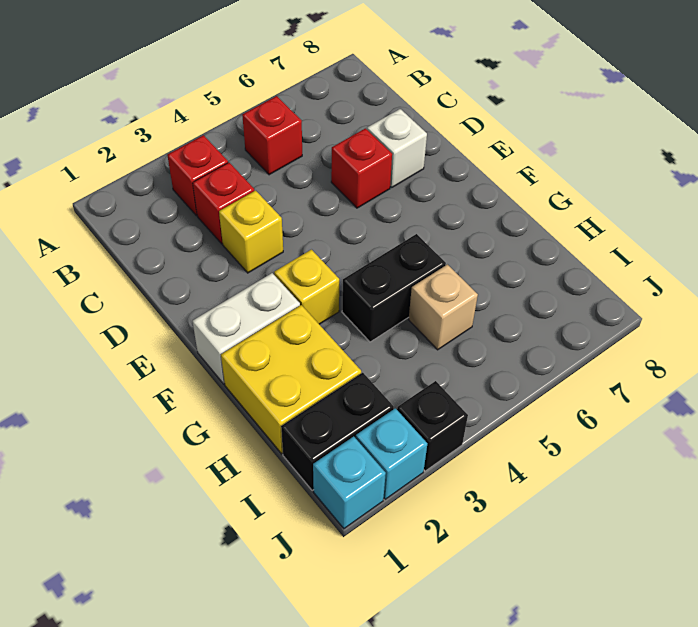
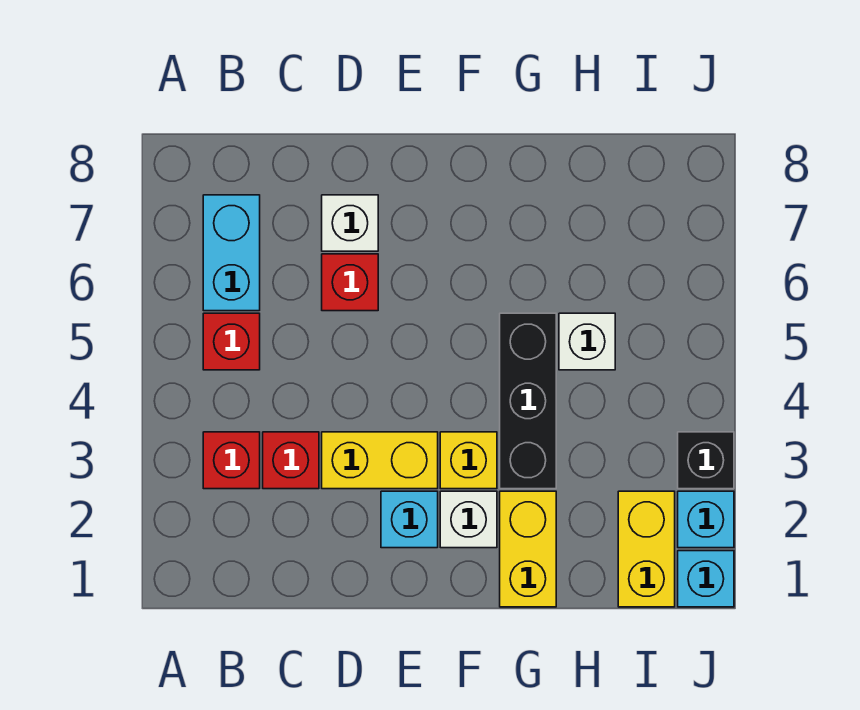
none -> cyan 1x2 brick [203,195,260,311]
yellow 1x1 brick [219,190,283,273] -> yellow 1x2 brick [322,432,438,489]
none -> cyan 1x1 brick [381,491,438,548]
white 1x2 brick [192,273,300,384] -> white 1x1 brick [440,491,497,548]
yellow 2x2 brick [221,305,361,454] -> yellow 1x2 brick [500,491,556,607]
black 1x2 brick [342,234,446,342] -> black 1x3 brick [500,313,556,489]
tan 1x1 brick [409,264,478,350] -> white 1x1 brick [559,313,615,370]
black 1x2 brick [281,373,394,491] -> yellow 1x2 brick [618,491,675,607]

